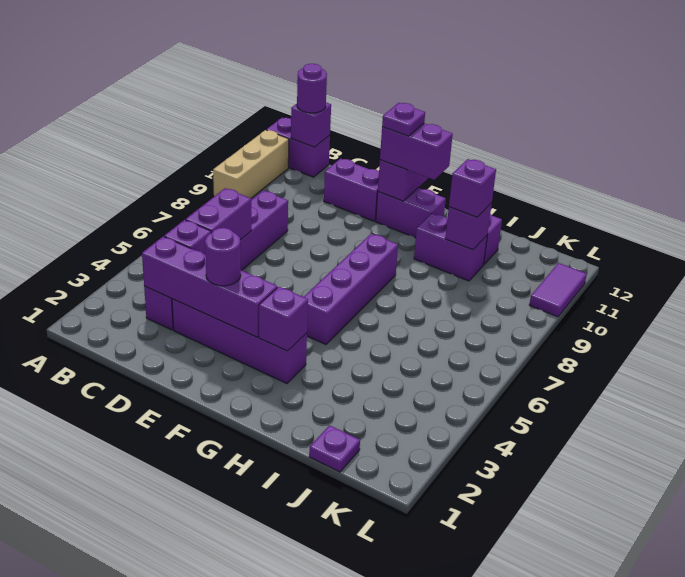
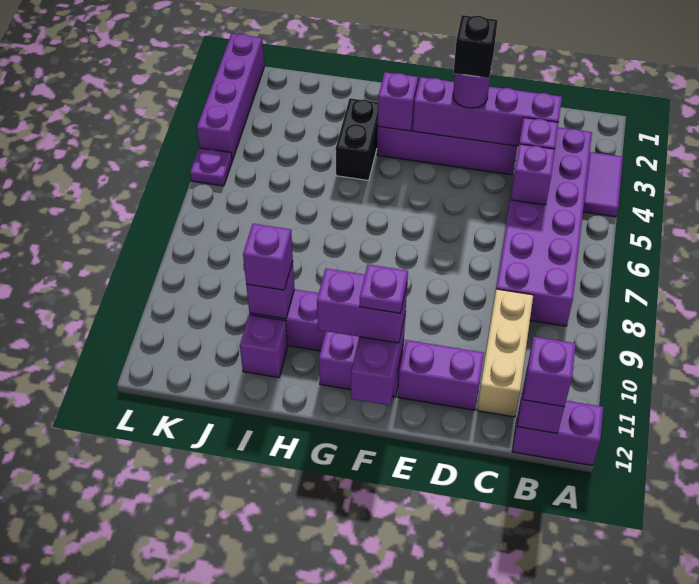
tan 1x3 brick [213,130,289,198] -> tan 1x3 brick moved to [477,289,533,417]
purple 1x1 round brick [297,64,327,113] -> purple 1x1 brick [523,337,576,407]
purple 1x6 brick [144,190,288,330] -> purple 2x6 brick [496,127,592,326]
purple 1x2 brick [186,188,251,240] -> purple 1x1 brick [510,144,555,205]
none -> black 1x1 brick [454,15,498,78]
purple 1x4 brick [304,234,398,344] -> purple 1x4 brick moved to [197,34,264,160]
none -> black 1x2 brick [336,98,378,181]
purple 1x1 plate [309,425,360,472] -> purple 1x1 plate moved to [190,148,232,186]
purple 1x2 tile [529,263,587,317] -> purple 1x2 tile moved to [583,152,623,217]

